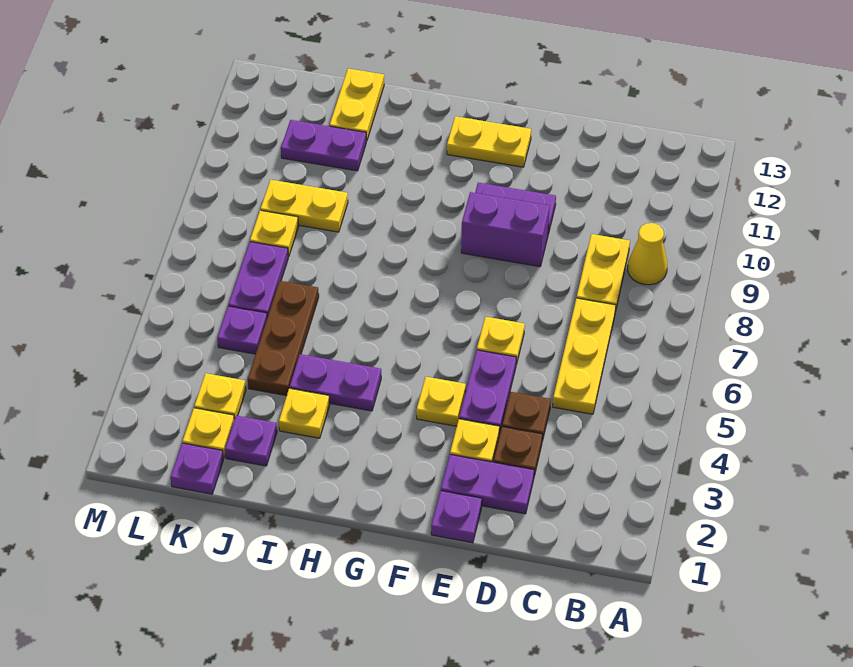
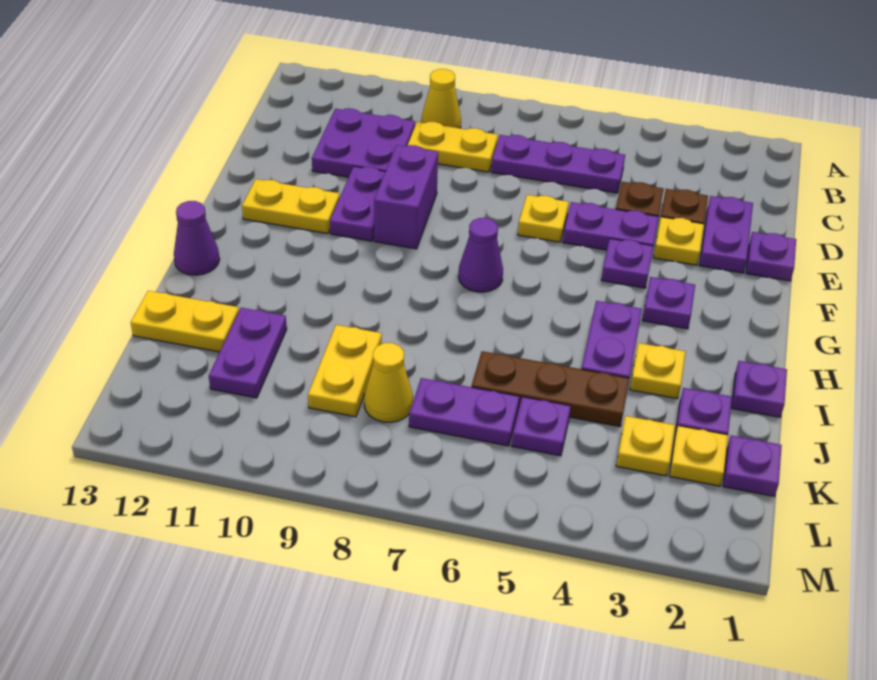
yellow 1x3 plate [553,298,616,414] -> purple 1x3 plate [491,135,625,193]
none -> purple 2x2 plate [312,109,415,177]
yellow 1x1 plate [416,377,466,426] -> purple 1x1 plate [601,239,653,288]
yellow 1x2 plate [447,116,531,167] -> yellow 1x2 plate turned to [242,179,340,234]
none -> purple 1x1 plate [642,277,695,329]
none -> purple 1x1 cone [458,218,503,292]
none -> purple 1x1 cone [174,201,219,275]
none -> purple 1x1 plate [732,361,787,417]
yellow 1x1 plate [250,210,299,257] -> yellow 1x1 cone [364,343,413,422]

